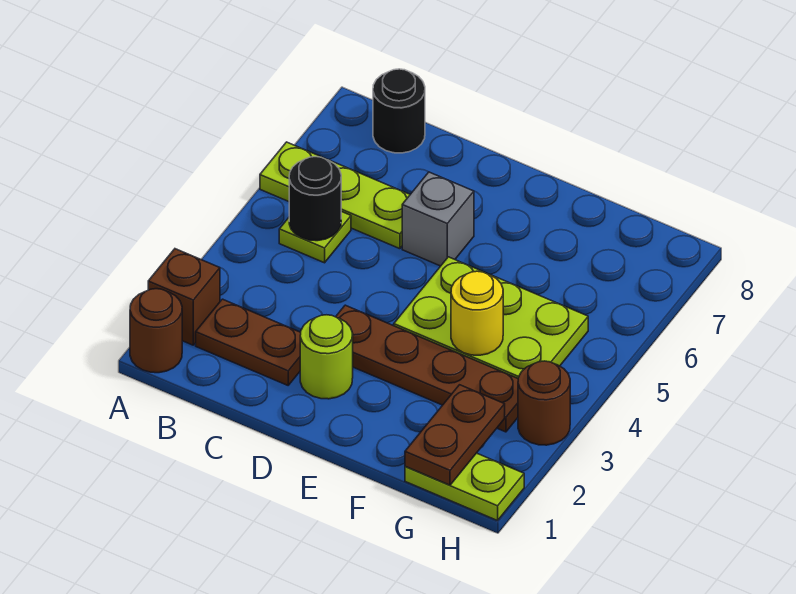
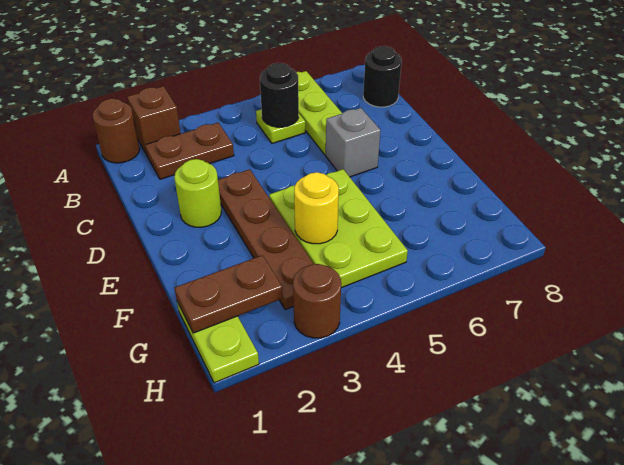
brown 1x2 plate [196,299,301,385] -> brown 1x2 plate turned to [145,123,234,179]

